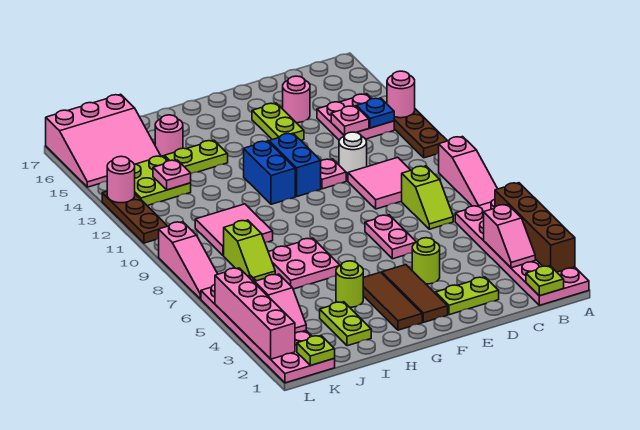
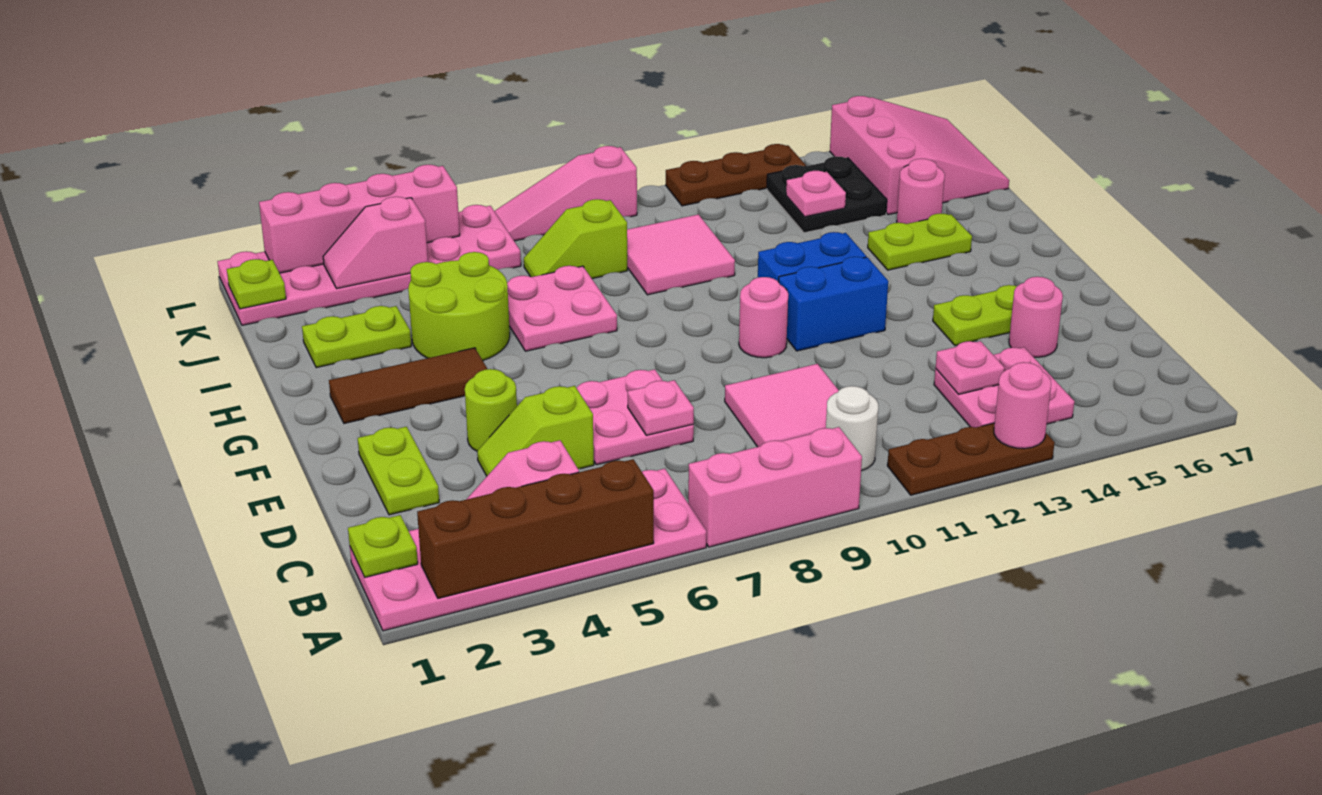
pink 1x3 slope [439,137,497,206] -> pink 1x3 brick [688,427,862,547]
blue 1x1 plate [357,98,394,128] -> none
lime 1x2 slope [402,166,453,229] -> lime 1x2 slope moved to [477,386,594,476]
white 1x1 round brick [339,132,367,178] -> white 1x1 round brick moved to [826,386,878,471]
pink 1x2 plate [365,215,416,259] -> pink 2x2 plate [576,369,694,465]
pink 1x1 plate [321,159,346,189] -> pink 1x1 plate moved to [628,380,694,435]
brown 1x3 tile [382,265,448,322] -> none
lime 1x1 round brick [336,261,363,307] -> lime 2x2 round brick [408,252,510,360]
lime 1x2 plate [164,140,228,174] -> lime 1x2 plate turned to [868,213,972,270]
lime 2x2 plate [134,156,191,206] -> black 2x2 plate [767,156,887,233]
pink 3x3 slope [46,94,161,187] -> pink 3x3 slope turned to [830,96,1009,215]
pink 1x1 round brick [107,156,135,203] -> pink 1x1 round brick moved to [739,277,788,358]

